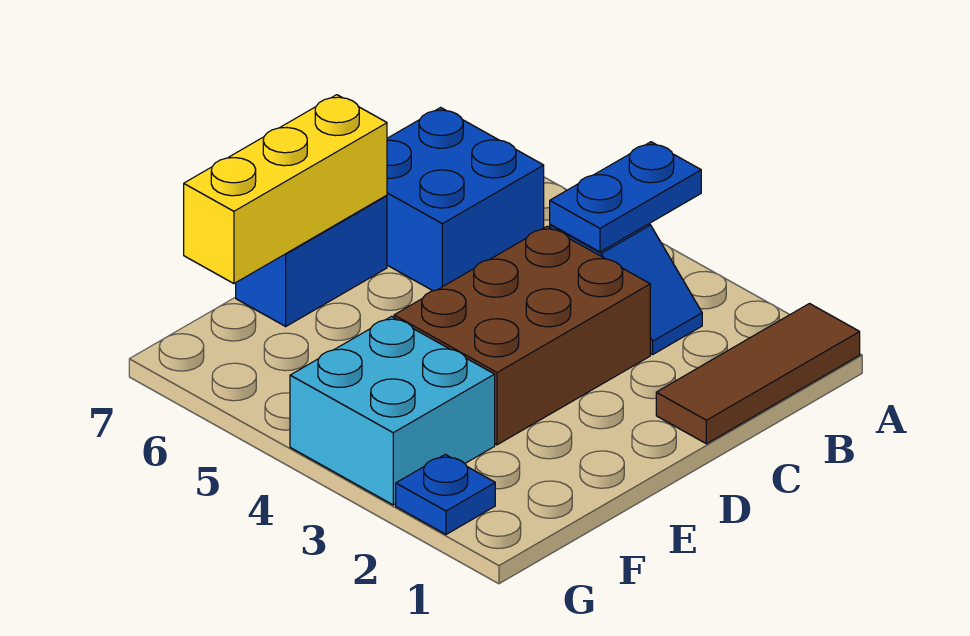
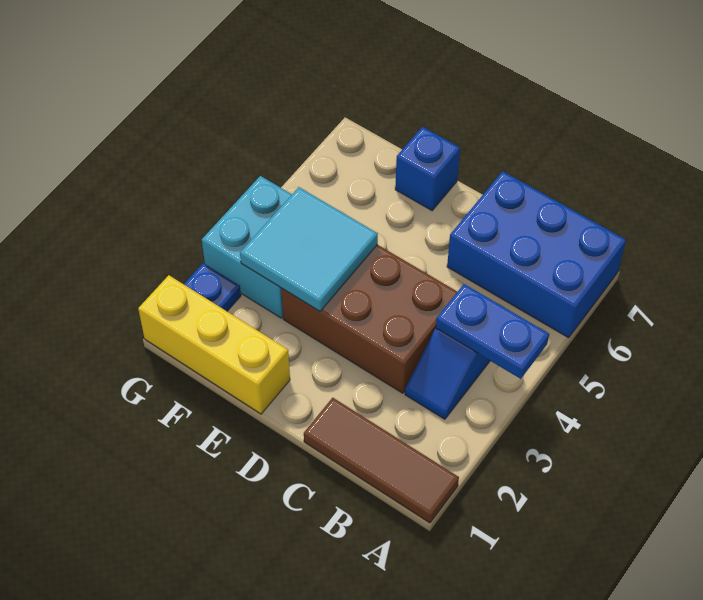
blue 2x2 brick [387,107,544,291] -> blue 2x3 brick [447,171,626,338]
blue 1x2 brick [236,195,387,326] -> blue 1x1 brick [395,127,460,211]
yellow 1x3 brick [184,95,387,284] -> yellow 1x3 brick moved to [138,275,290,414]
none -> cyan 2x2 tile [240,187,378,311]

